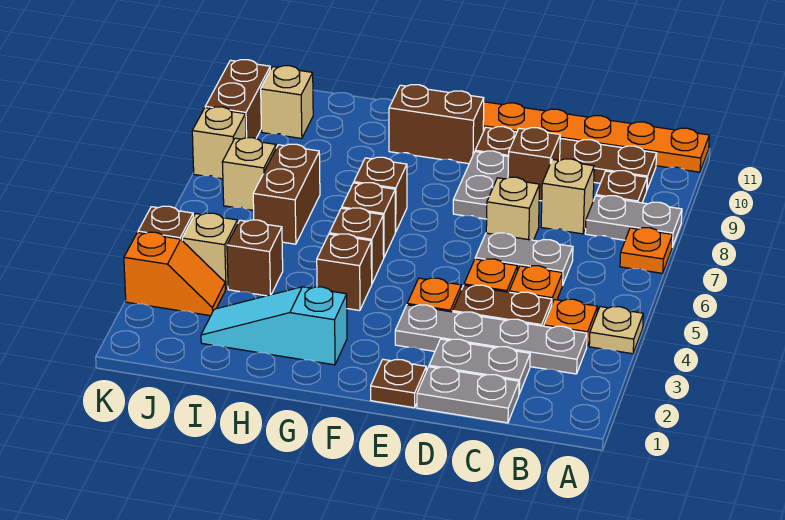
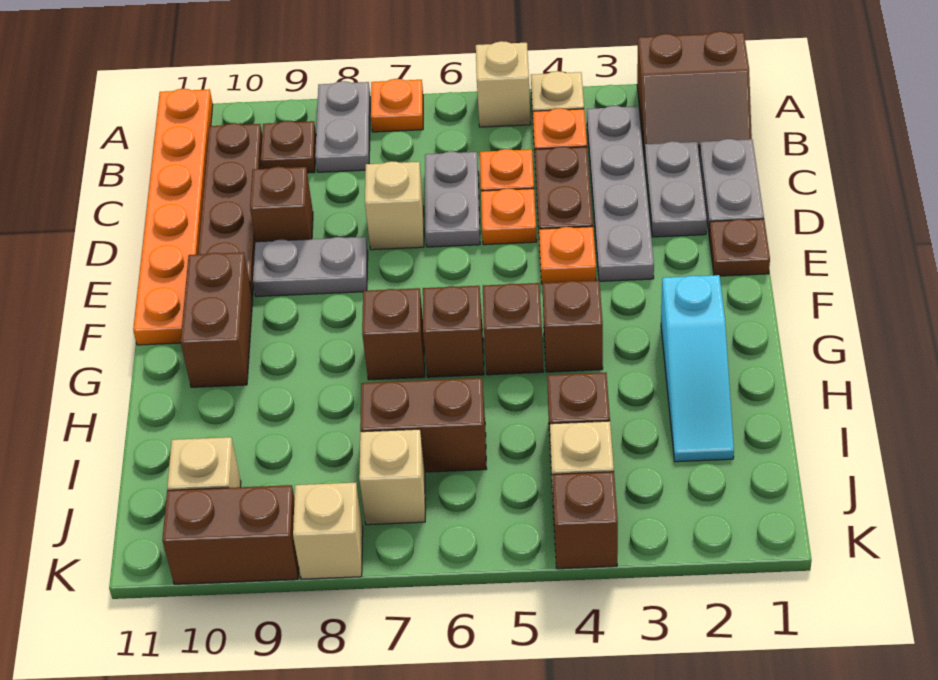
none -> brown 2x2 slope [637,31,752,157]
tan 1x1 brick [541,159,594,234] -> tan 1x1 brick moved to [476,41,531,127]
orange 1x2 slope [124,232,225,316] -> none

